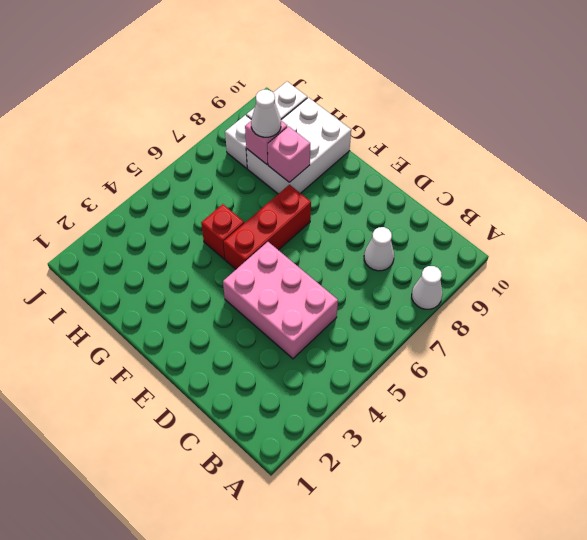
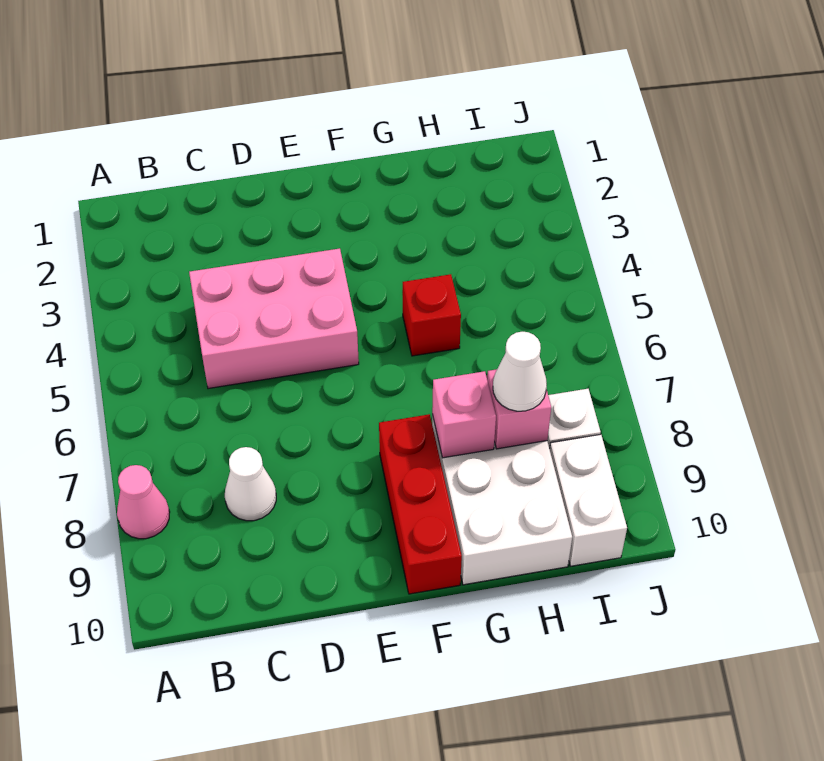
white 1x1 cone [412,266,443,309] -> pink 1x1 cone [117,465,170,539]
red 1x3 brick [224,185,311,269] -> red 1x3 brick moved to [379,414,462,594]

